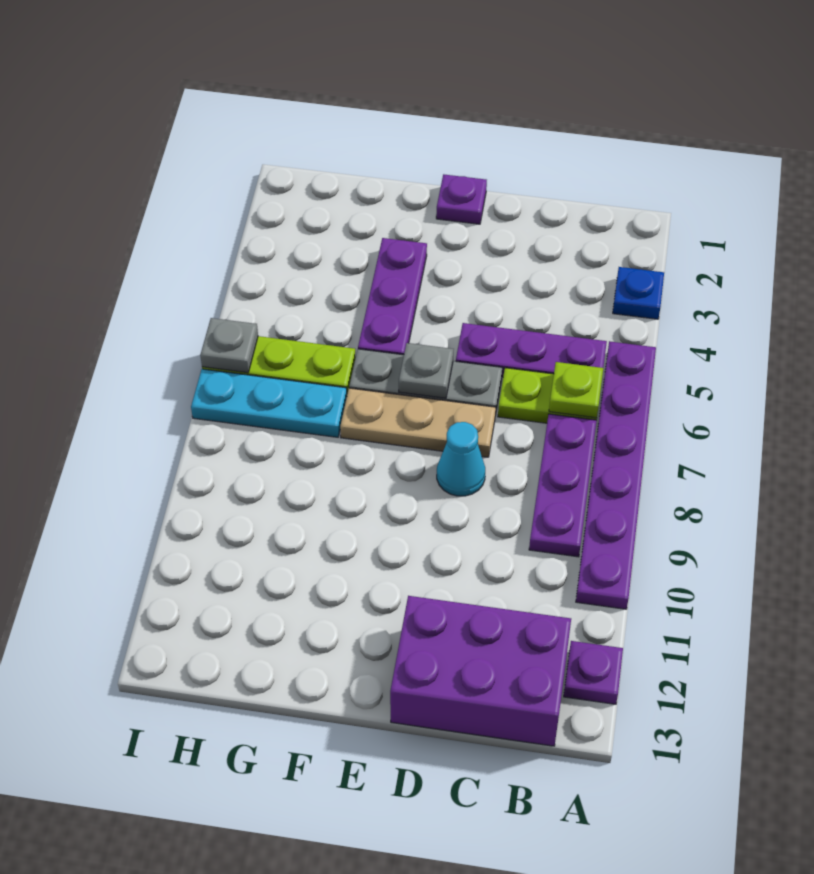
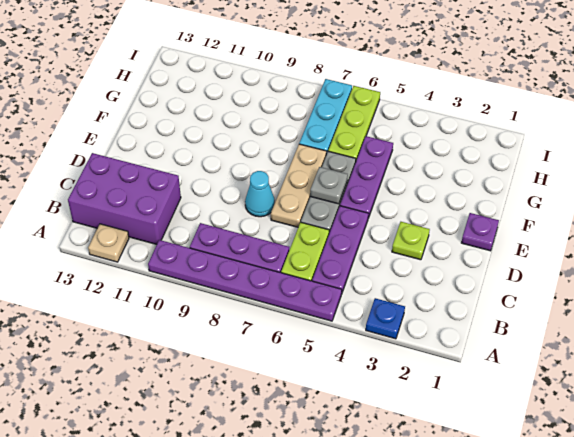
purple 1x1 plate [564,641,623,704] -> tan 1x1 plate [88,224,129,262]
lime 1x1 plate [549,362,603,418] -> lime 1x1 plate moved to [392,222,430,260]
purple 2x3 brick [390,596,571,746] -> purple 2x3 brick turned to [68,153,181,245]
purple 1x3 plate [358,238,427,355] -> purple 1x3 plate turned to [340,136,393,218]
grey 1x1 plate [200,318,258,373] -> none

